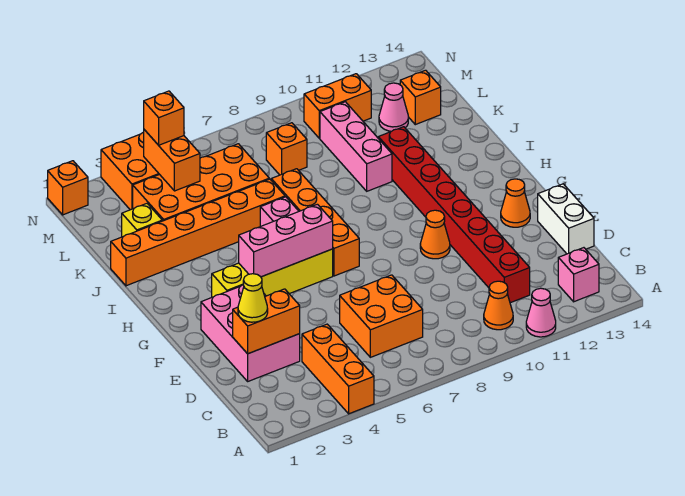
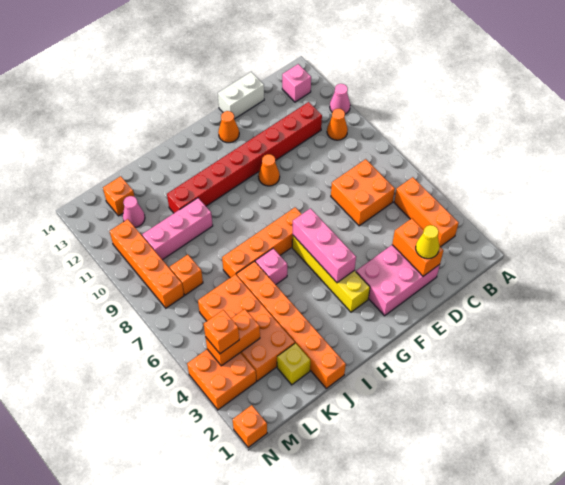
orange 1x3 brick [302,324,374,414] -> orange 1x3 brick turned to [394,177,459,247]
orange 1x2 brick [304,74,371,138] -> orange 1x4 brick [110,219,184,308]

